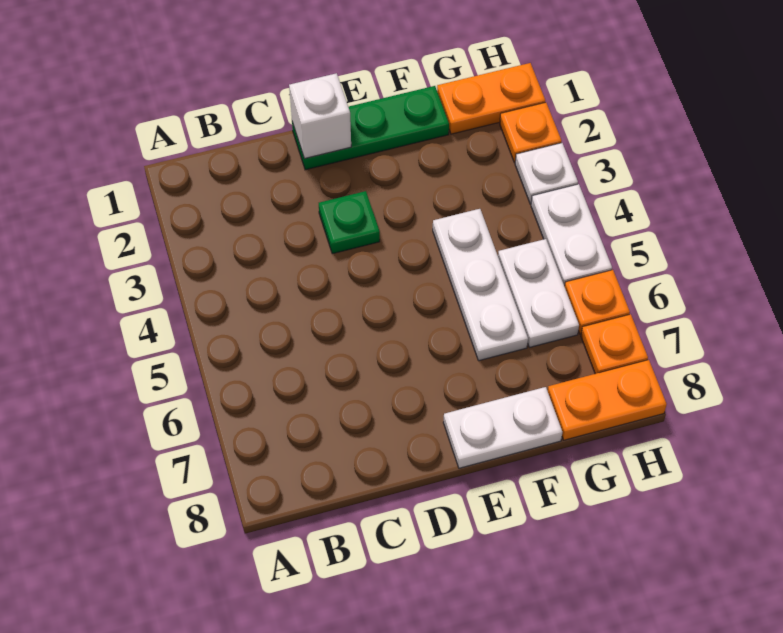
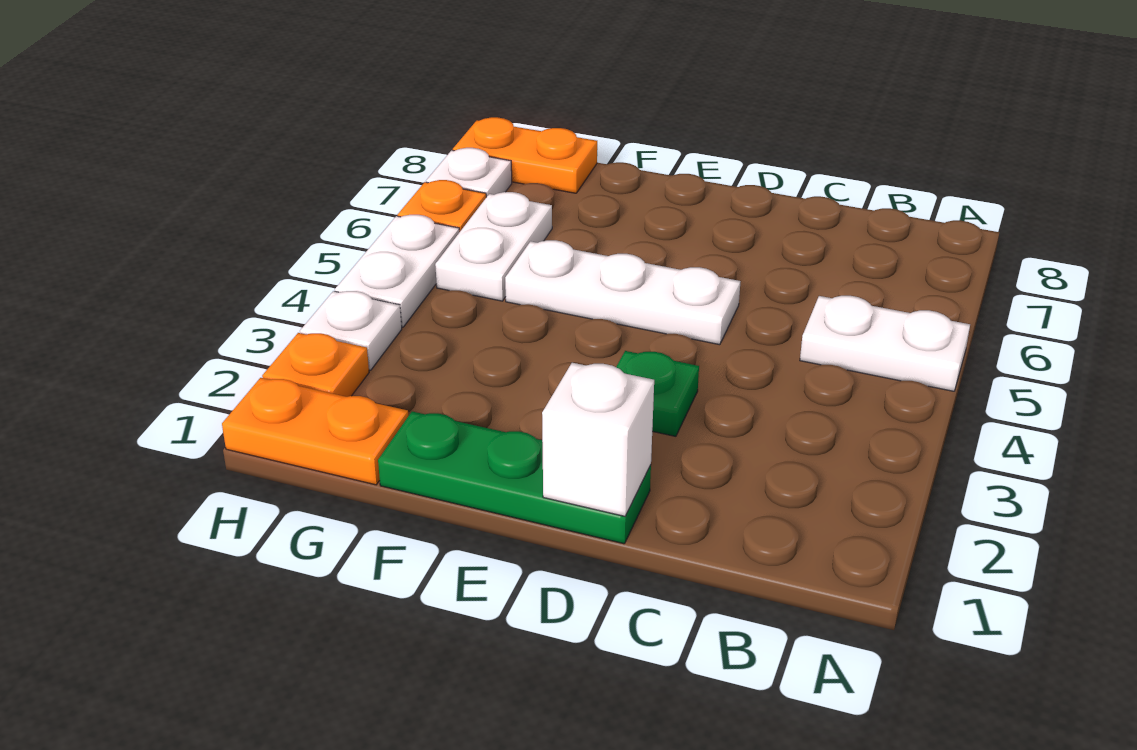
white 1x2 plate [443,387,562,468] -> white 1x2 plate moved to [800,296,970,391]
white 1x3 plate [433,209,528,361] -> white 1x3 plate turned to [505,240,740,345]
orange 1x1 plate [581,314,648,374] -> white 1x1 plate [426,148,512,197]

